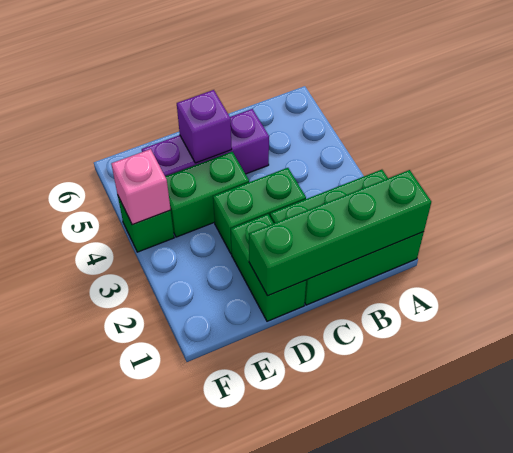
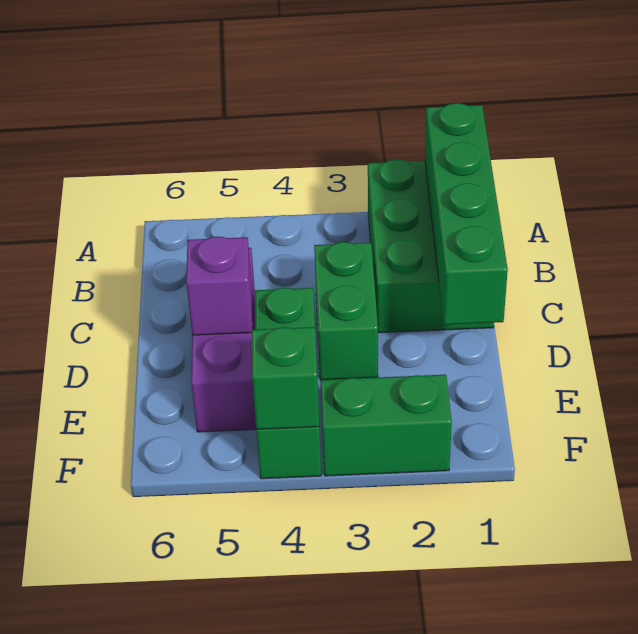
green 1x2 brick [231,214,306,321] -> green 1x2 brick moved to [320,375,452,476]
pink 1x1 brick [111,149,171,225] -> green 1x1 brick [252,327,319,429]

